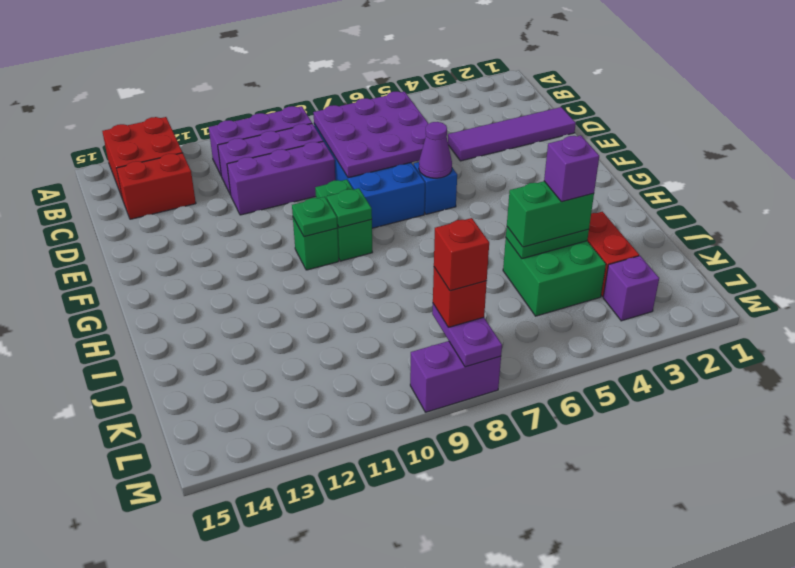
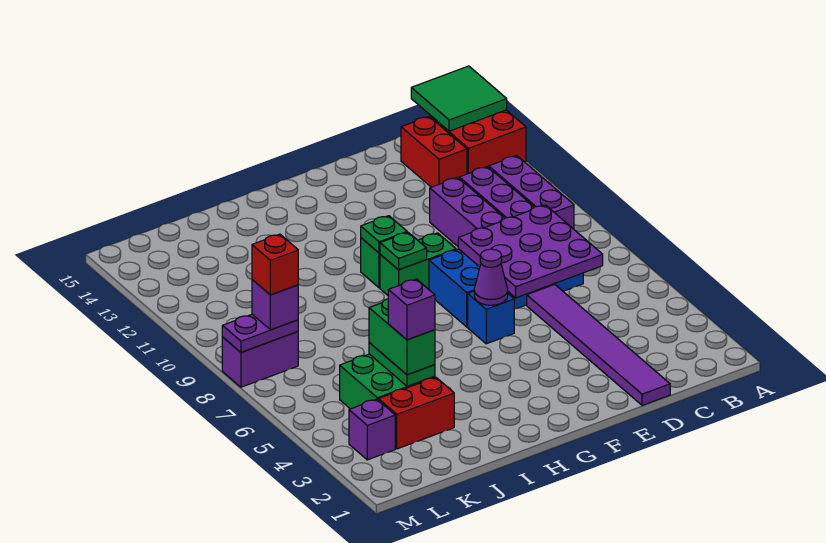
none -> green 2x2 tile [411,66,507,131]
purple 1x4 tile [448,107,576,161] -> purple 1x6 tile [527,284,670,405]
red 1x1 brick [433,267,487,327] -> purple 1x1 brick [252,280,298,330]
purple 1x2 brick [410,341,501,412] -> purple 1x2 brick turned to [222,332,298,387]

